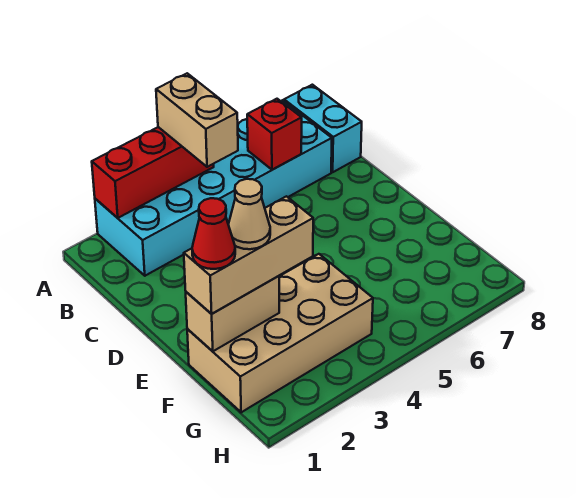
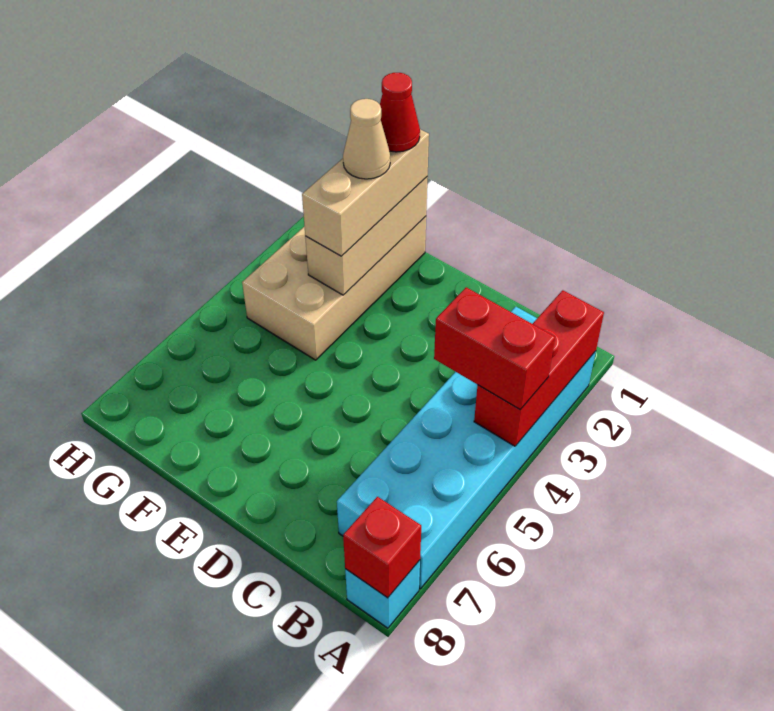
tan 1x2 brick [156,73,238,167] -> red 1x2 brick [434,287,555,410]
cyan 1x2 brick [284,85,362,172] -> cyan 1x1 brick [345,560,420,628]
red 1x1 brick [247,99,302,170] -> red 1x1 brick moved to [343,497,421,598]
tan 1x2 brick [186,276,279,351] -> tan 1x3 brick [305,177,428,295]

